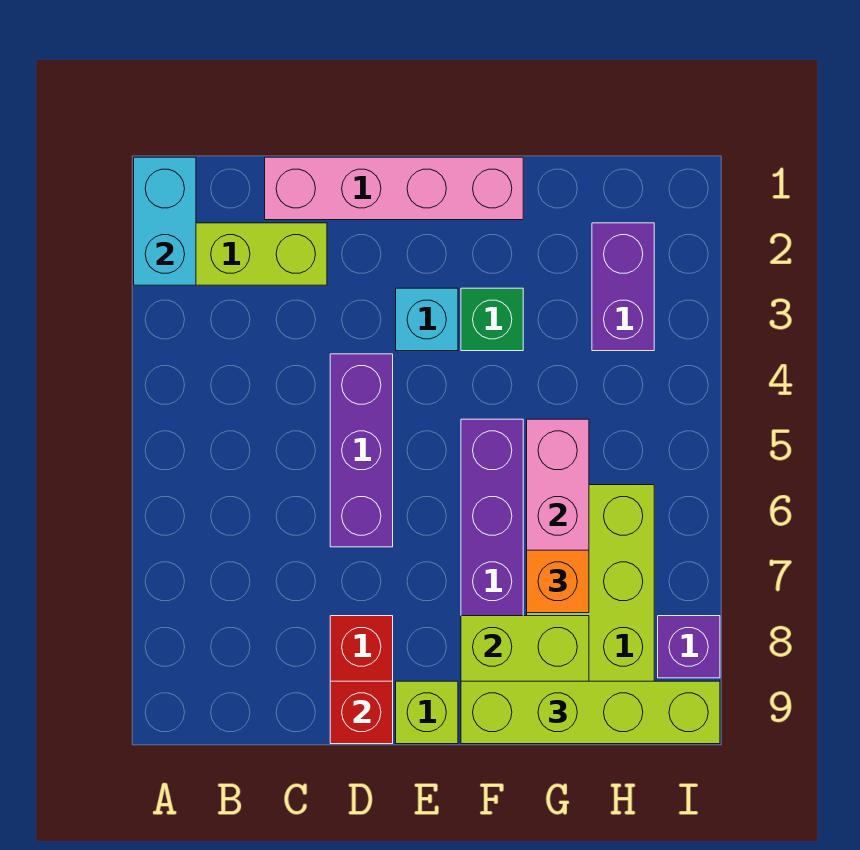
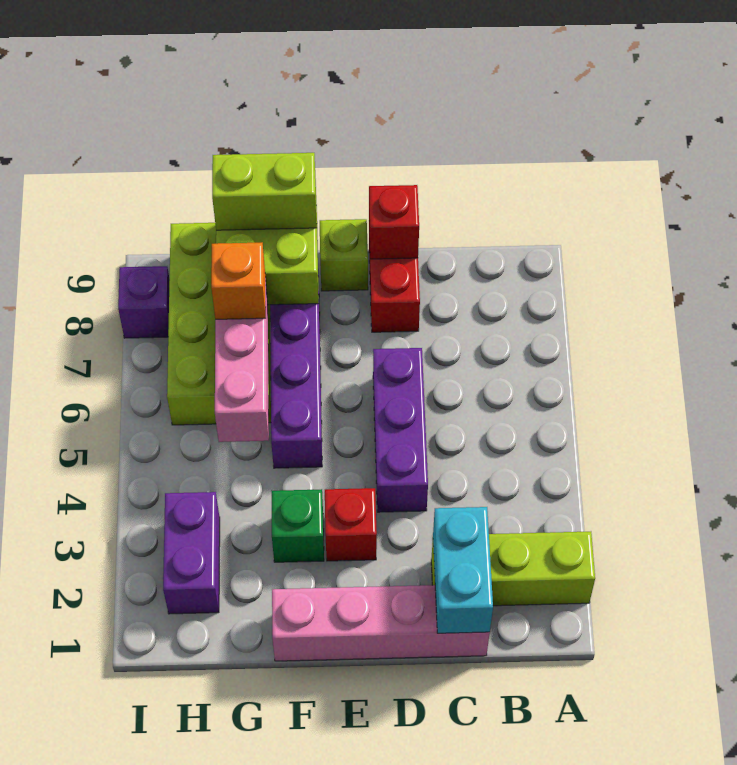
cyan 1x2 brick [134,157,196,285] -> cyan 1x2 brick moved to [433,507,493,633]
cyan 1x1 brick [396,288,458,351] -> red 1x1 brick [325,488,377,561]
lime 1x4 brick [461,681,720,744] -> lime 1x2 brick [212,153,317,230]

